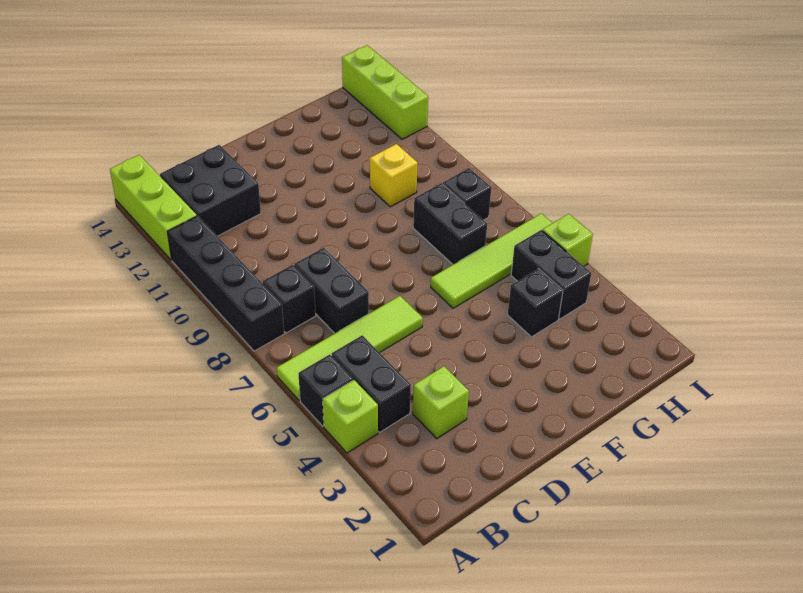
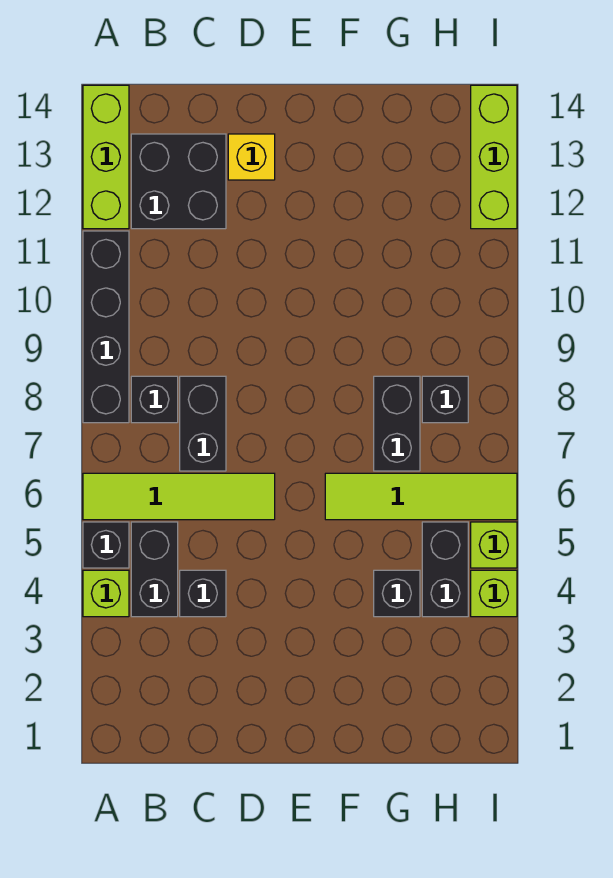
lime 1x1 brick [413,366,469,438] -> lime 1x1 brick moved to [471,570,517,617]
none -> black 1x1 brick [180,570,226,617]
yellow 1x1 brick [370,144,418,207] -> yellow 1x1 brick moved to [228,134,275,180]

